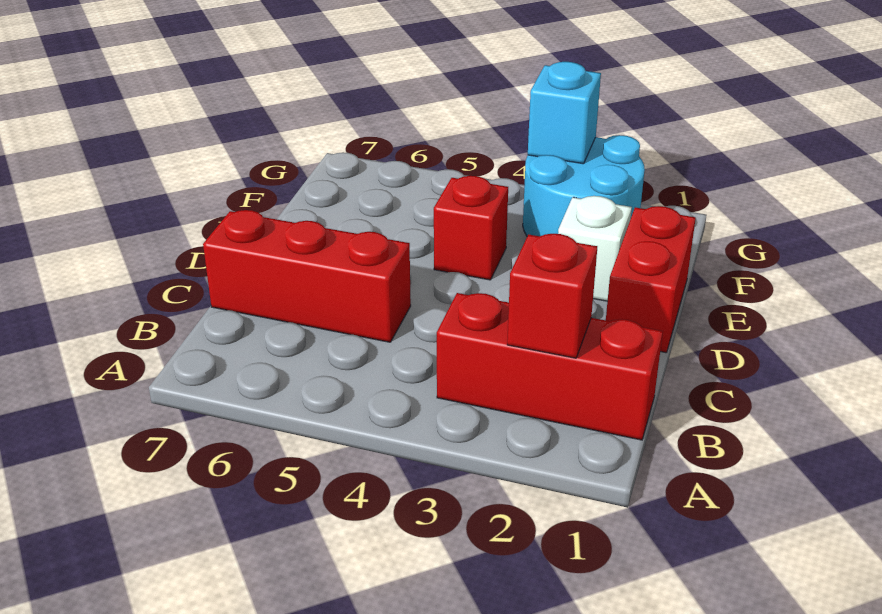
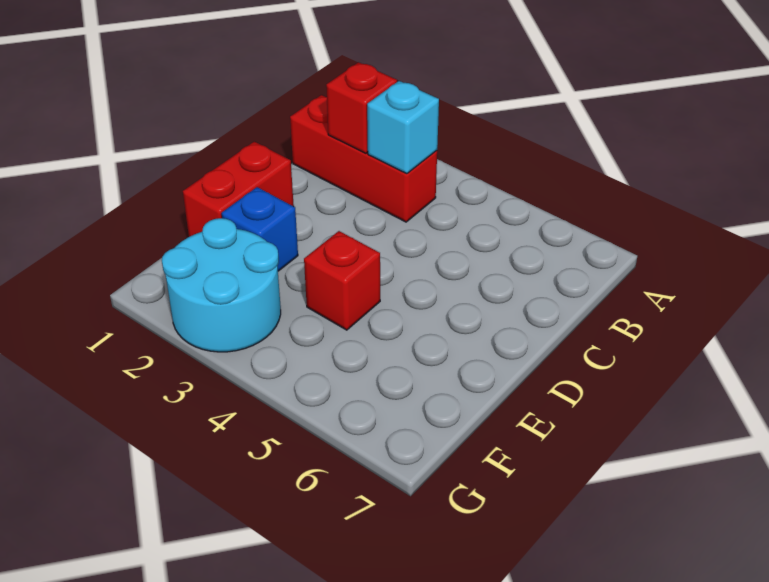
red 1x3 brick [203,210,411,342] -> none
white 1x1 brick [558,196,632,301] -> blue 1x1 brick [222,187,298,271]
cyan 1x1 brick [528,62,601,164] -> cyan 1x1 brick moved to [367,81,439,174]

